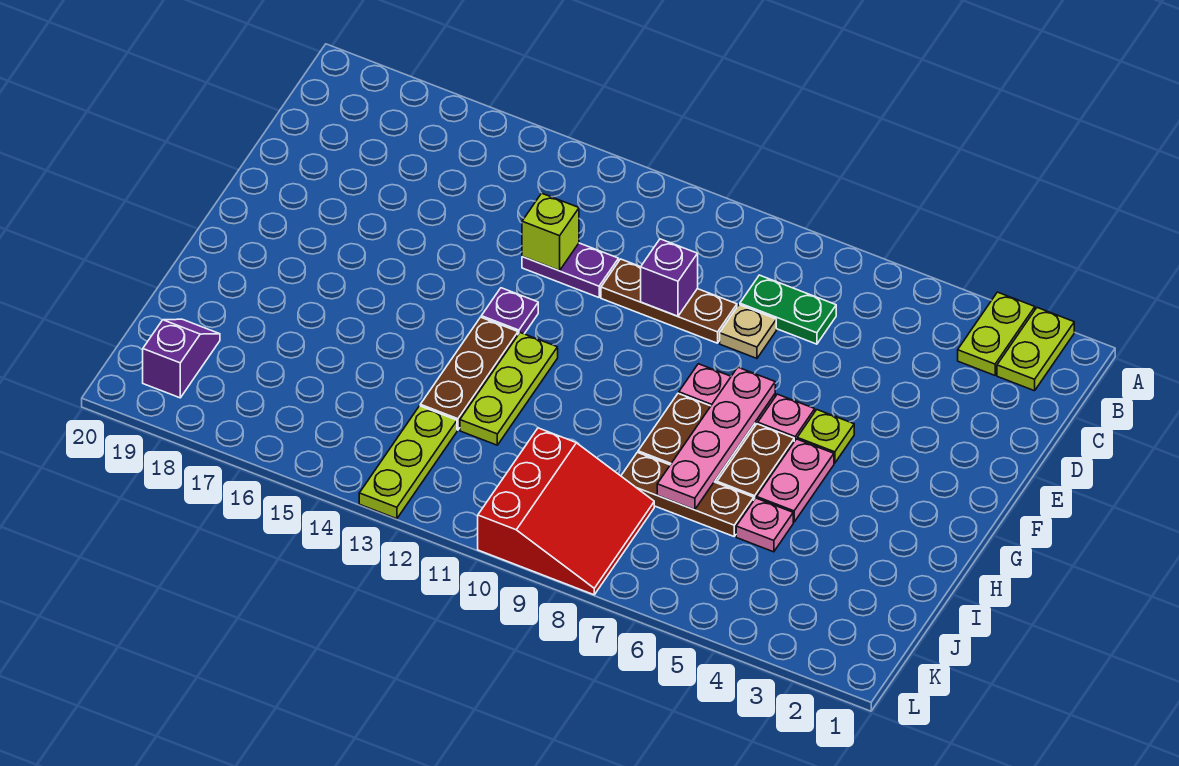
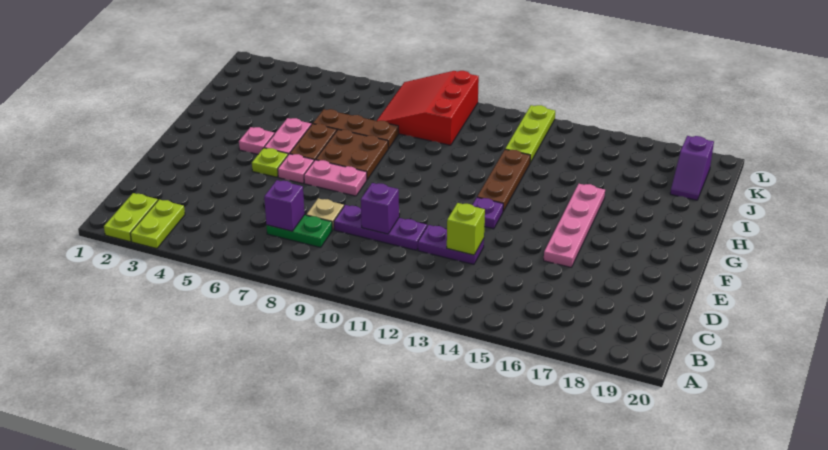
none -> purple 1x1 brick [264,180,304,231]
brown 1x3 plate [601,259,737,343] -> purple 1x3 plate [334,205,427,250]
pink 1x4 plate [657,367,775,510] -> pink 1x4 plate moved to [544,184,605,267]
lime 1x3 plate [460,333,558,445] -> none
pink 1x1 plate [736,498,793,552] -> pink 1x1 plate moved to [239,127,274,154]

